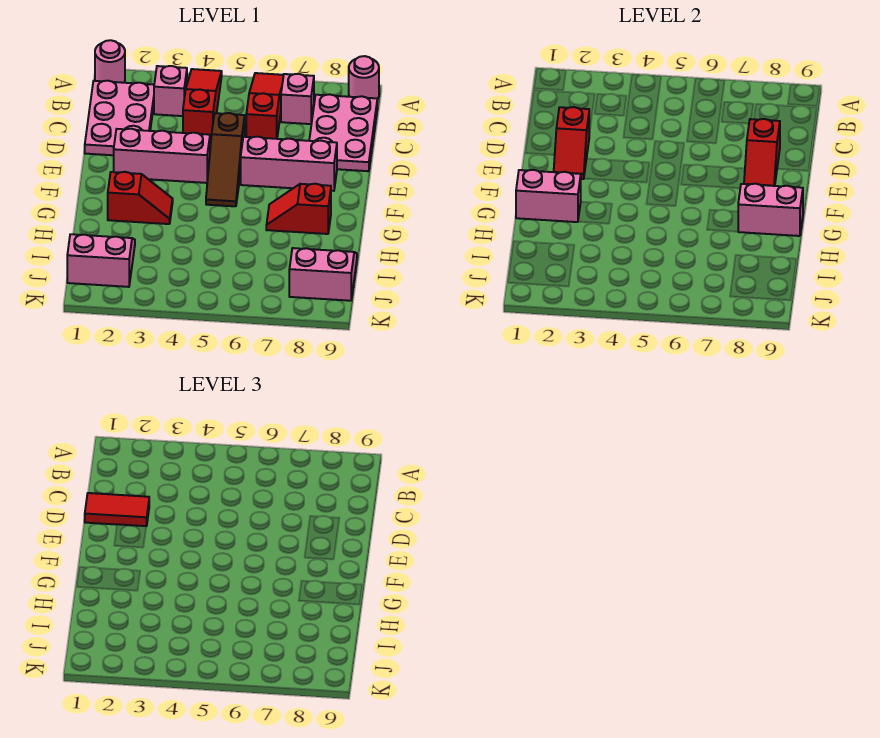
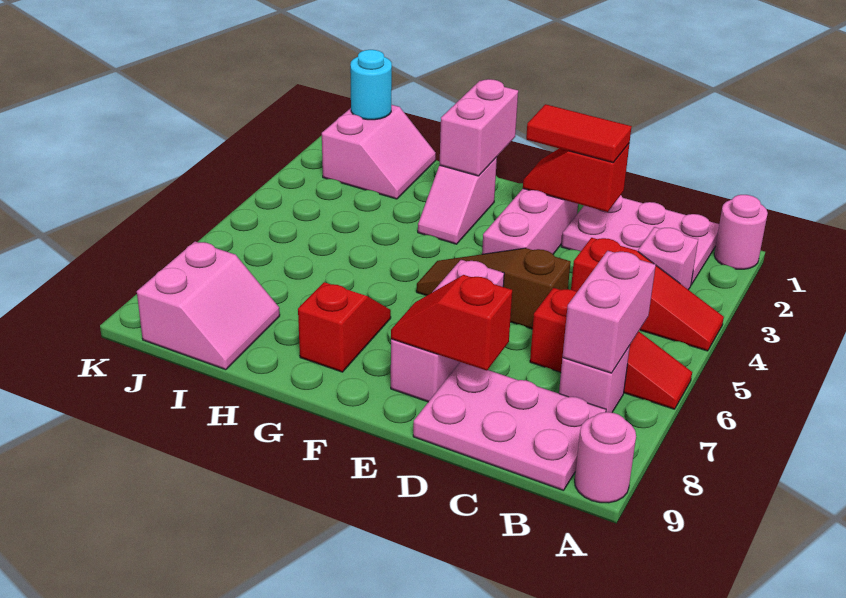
red 1x2 tile [85,493,149,526] -> red 1x2 tile turned to [526,104,632,163]
red 1x2 slope [108,172,173,224] -> pink 1x2 slope [418,157,497,244]
pink 1x2 brick [738,184,803,236] -> pink 1x2 brick moved to [562,251,656,373]
none -> cyan 1x1 round brick [350,50,392,120]

